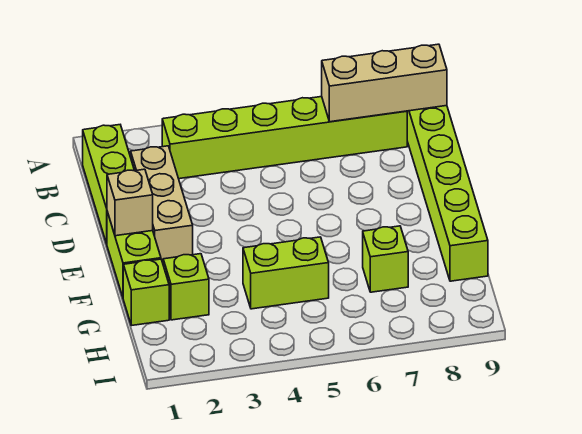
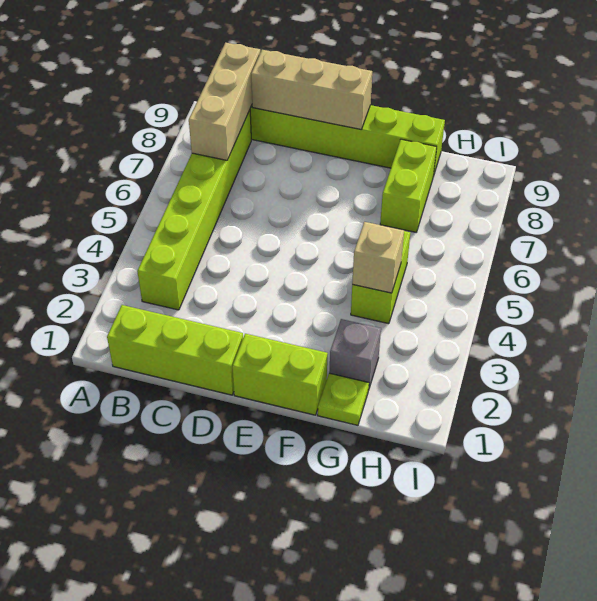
tan 1x3 brick [131,146,193,263] -> tan 1x3 brick moved to [251,50,372,130]
tan 1x1 brick [107,169,153,236] -> tan 1x1 brick moved to [352,222,404,293]
lime 1x1 brick [123,259,169,326] -> lime 1x1 plate [318,373,369,425]
lime 1x1 brick [163,254,209,320] -> grey 1x1 brick [329,319,381,390]
lime 1x1 brick [363,226,408,292] -> lime 1x2 brick [380,139,437,232]

